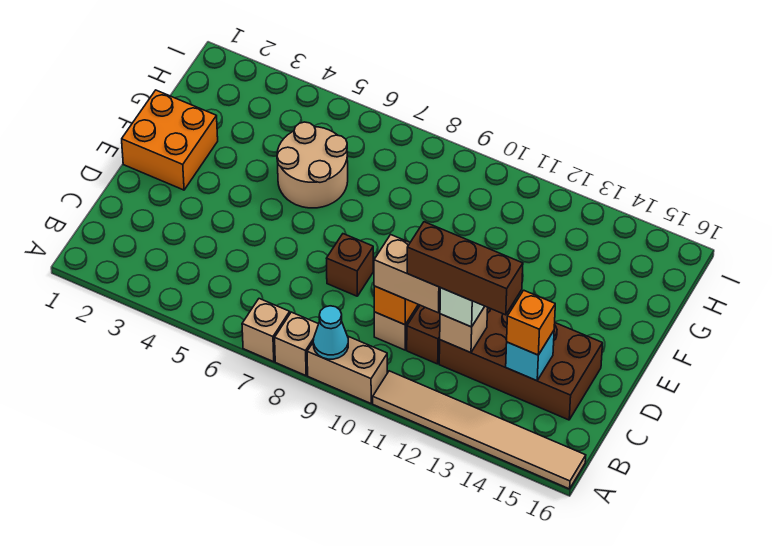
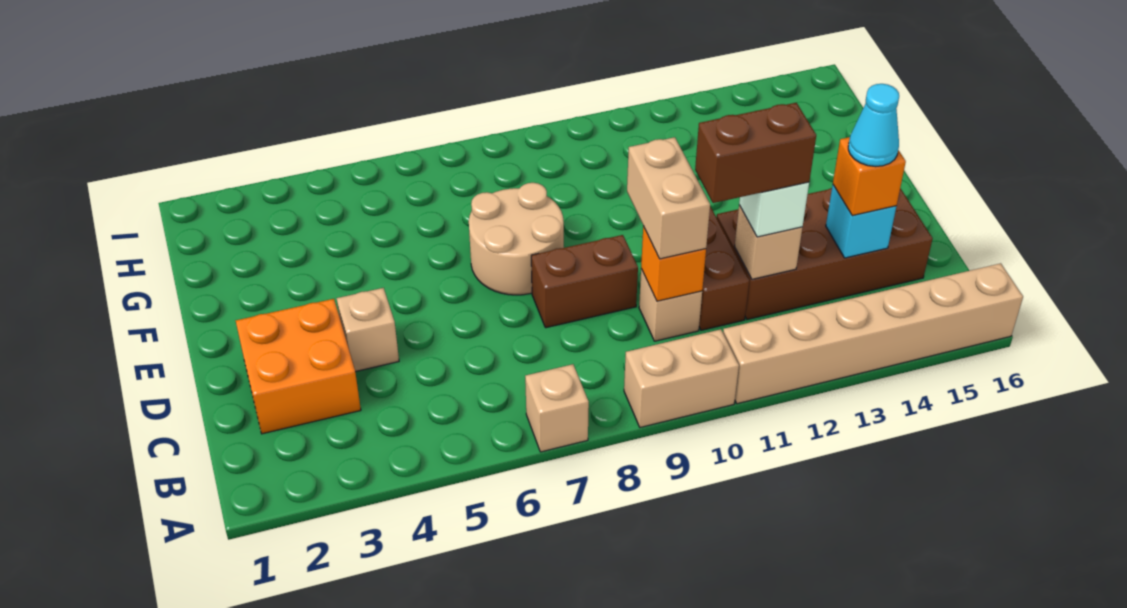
tan 1x1 brick [275,312,318,376] -> tan 1x1 brick moved to [337,288,399,372]
cyan 1x1 cone [313,306,348,359] -> cyan 1x1 cone moved to [848,84,899,167]
tan 1x6 tile [373,371,586,489] -> tan 1x6 brick [723,263,1023,404]
tan 1x2 brick [374,235,440,313] -> tan 1x2 brick turned to [627,137,710,259]
brown 1x3 brick [407,222,523,315] -> brown 1x2 brick [695,103,816,203]
brown 1x1 brick [326,234,373,296] -> brown 1x2 brick [531,235,638,328]
orange 2x2 brick [122,90,218,190] -> orange 2x2 brick moved to [236,299,361,434]
tan 2x2 round brick [277,122,348,208] -> tan 2x2 round brick moved to [469,183,564,295]

